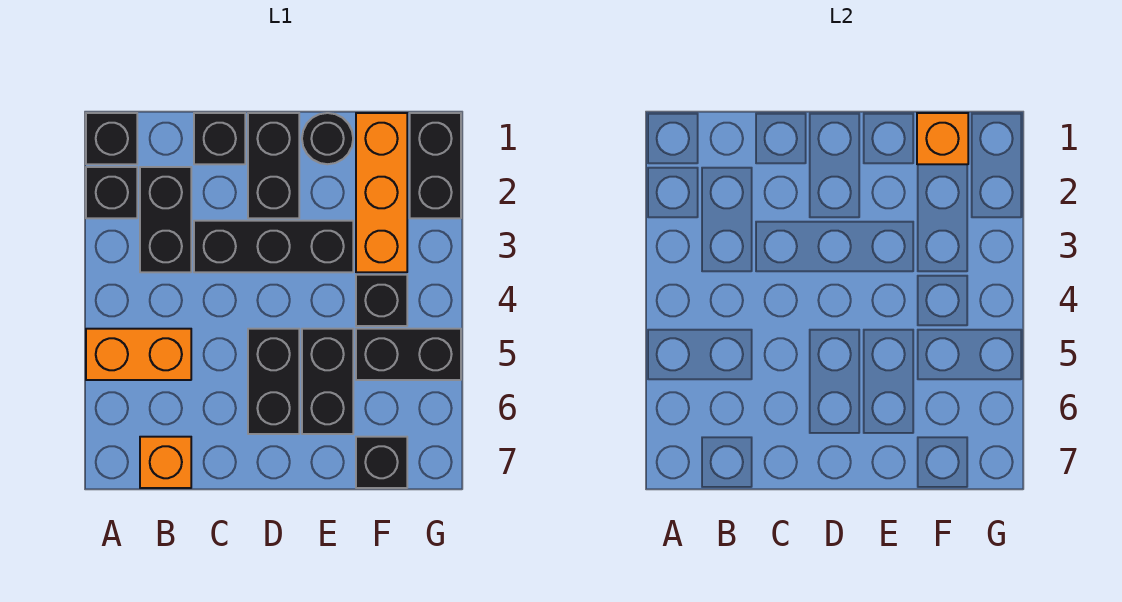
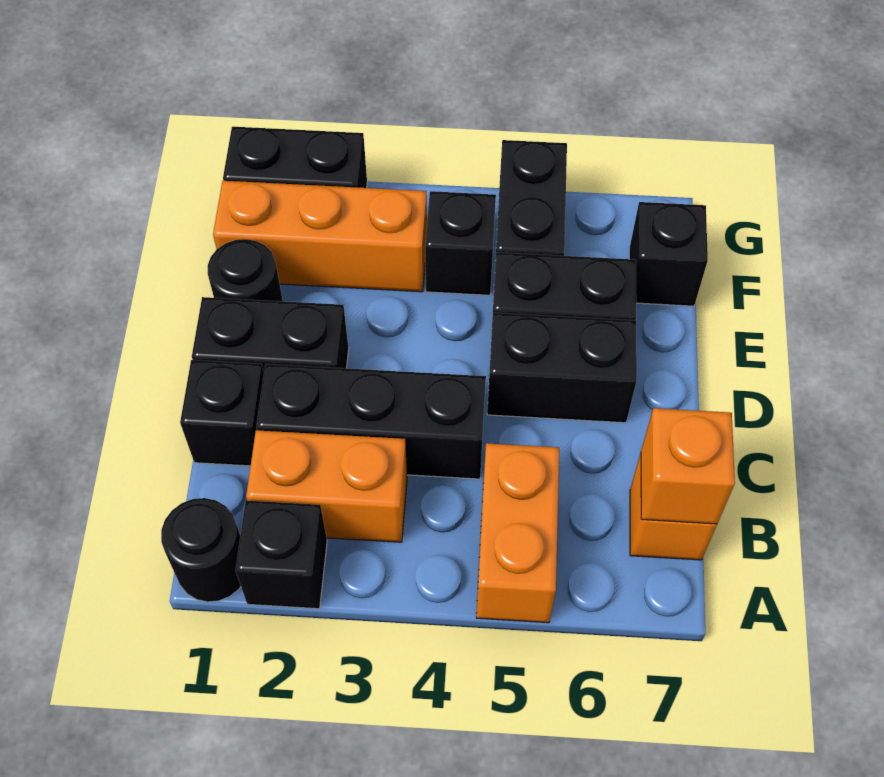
black 1x1 brick [86,113,137,164] -> black 1x1 round brick [161,498,241,602]
black 1x2 brick [140,167,191,272] -> orange 1x2 brick [246,430,407,542]
black 1x3 brick [194,221,353,272] -> black 1x3 brick turned to [256,364,486,479]
orange 1x1 brick [917,113,968,164] -> orange 1x1 brick moved to [641,408,735,524]

